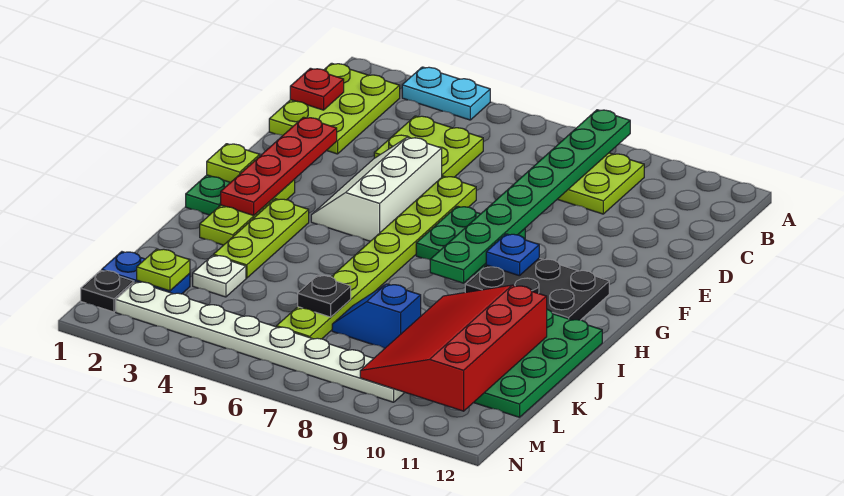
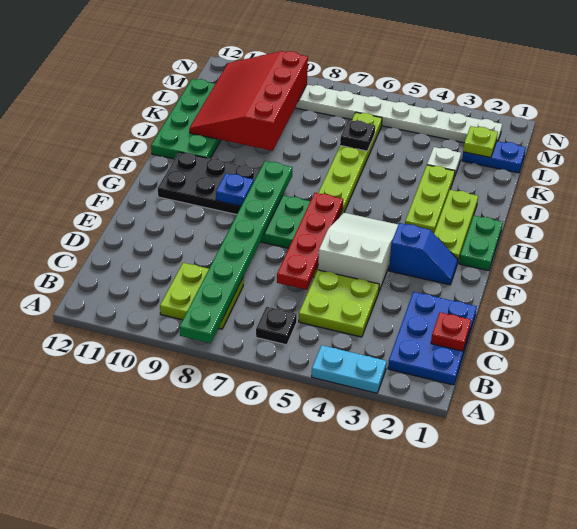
lime 2x3 plate [269,63,400,154] -> blue 2x3 plate [388,292,477,385]
red 1x4 plate [221,117,337,215] -> red 1x4 plate moved to [277,193,343,290]
white 2x3 slope [311,137,442,241] -> white 2x3 slope turned to [318,213,398,291]
lime 1x1 plate [207,144,260,183] -> none
red 3x4 slope [360,285,547,411] -> red 3x4 slope turned to [189,51,308,151]
blue 1x2 slope [332,284,421,348] -> blue 1x2 slope moved to [389,223,458,285]
black 1x1 plate [81,270,134,312] -> black 1x1 plate moved to [256,307,297,345]

